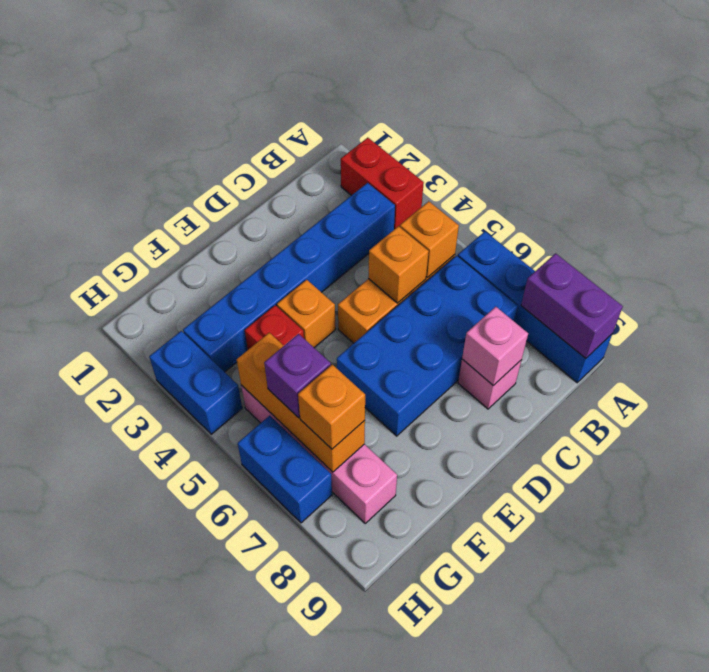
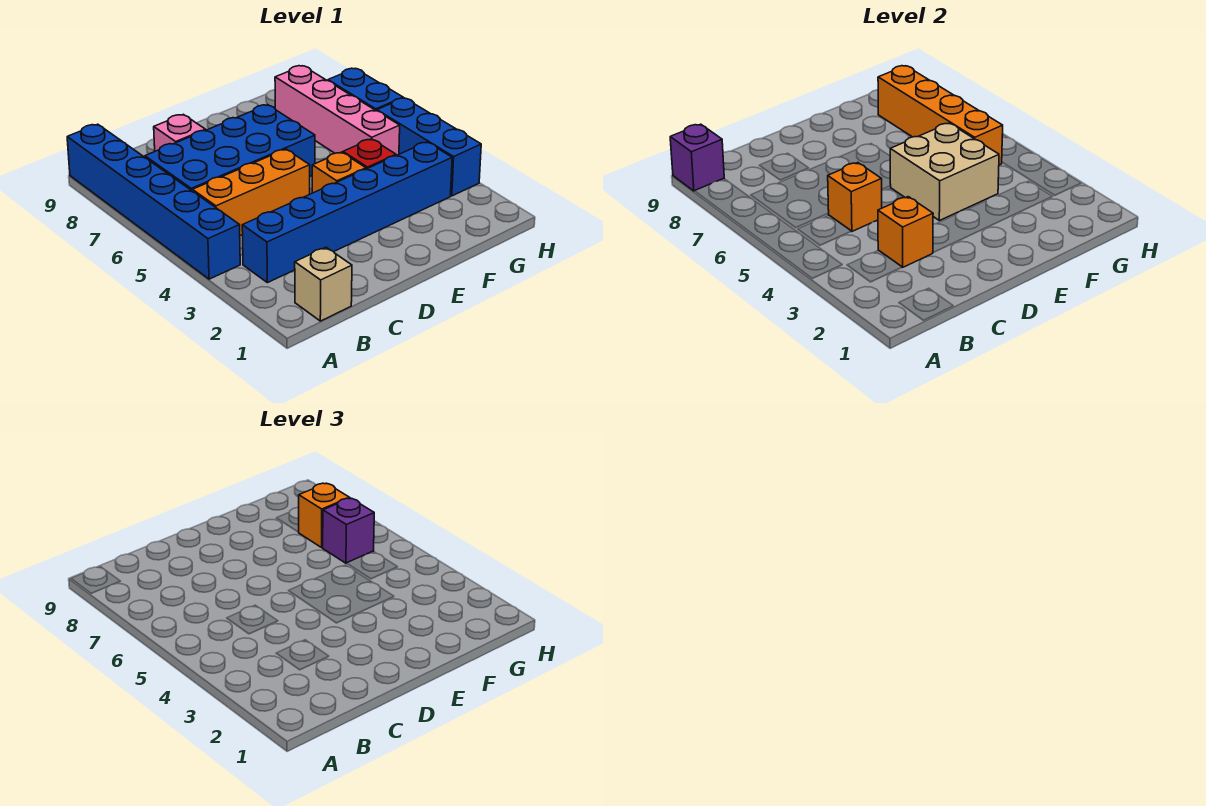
red 1x2 brick [341,138,424,229] -> none
blue 1x4 brick [458,231,613,383] -> blue 1x6 brick [67,124,240,279]
purple 1x2 brick [521,253,623,359] -> purple 1x1 brick [670,124,724,191]
none -> tan 1x1 brick [295,247,352,321]
orange 1x1 brick [400,201,459,278] -> orange 1x1 brick moved to [878,197,933,267]
pink 1x1 brick [462,307,528,385] -> none
none -> tan 2x2 brick [890,123,999,221]
orange 1x3 brick [237,333,365,472] -> orange 1x4 brick [878,66,1003,165]
blue 1x2 brick [149,331,242,434] -> blue 1x3 brick [377,98,481,196]

